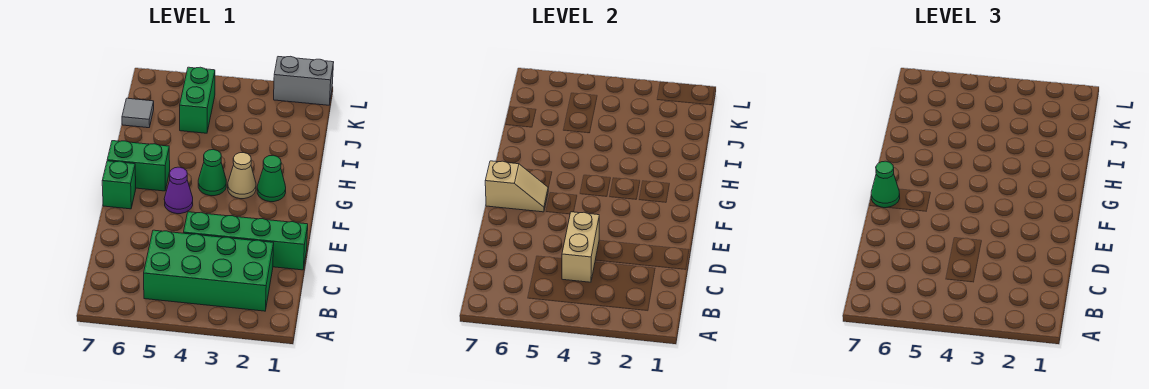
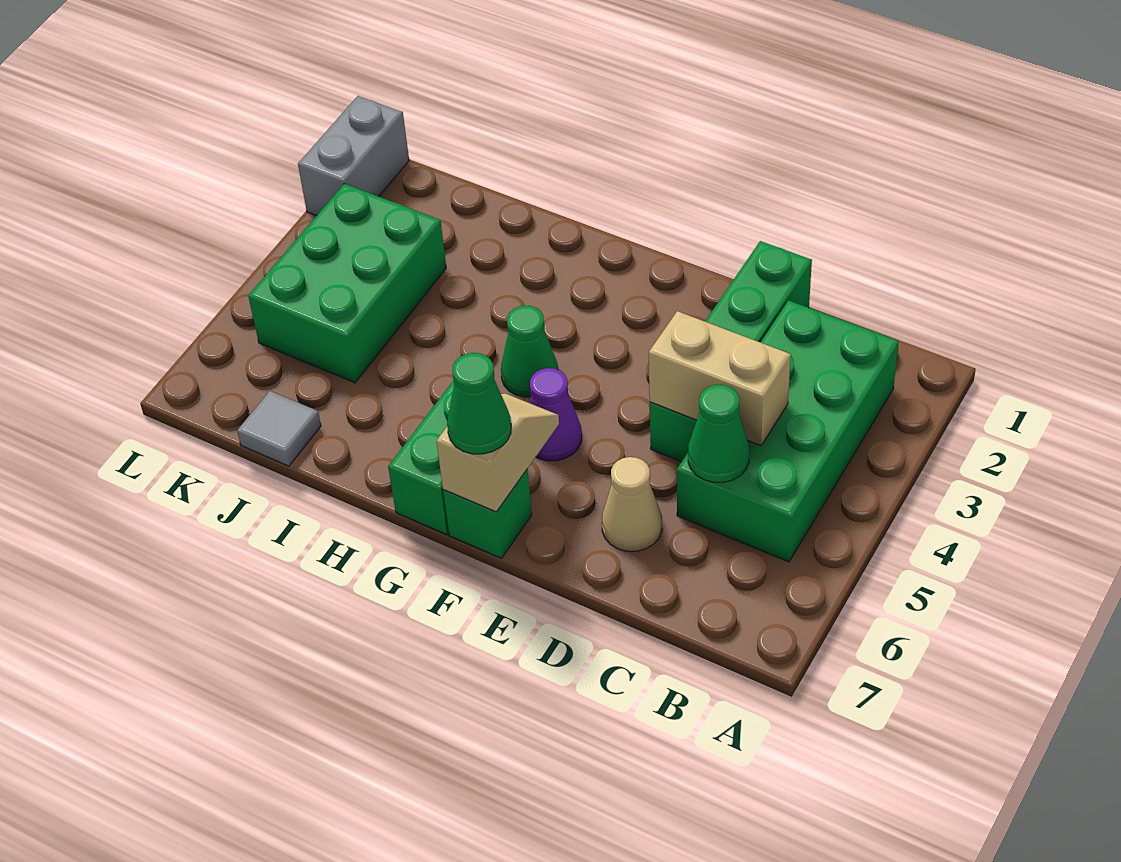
green 1x1 cone [257,155,286,202] -> green 1x1 cone moved to [688,385,749,482]
tan 1x1 cone [228,153,256,199] -> tan 1x1 cone moved to [602,457,662,551]
green 1x2 brick [180,67,215,133] -> green 2x3 brick [248,184,446,383]

